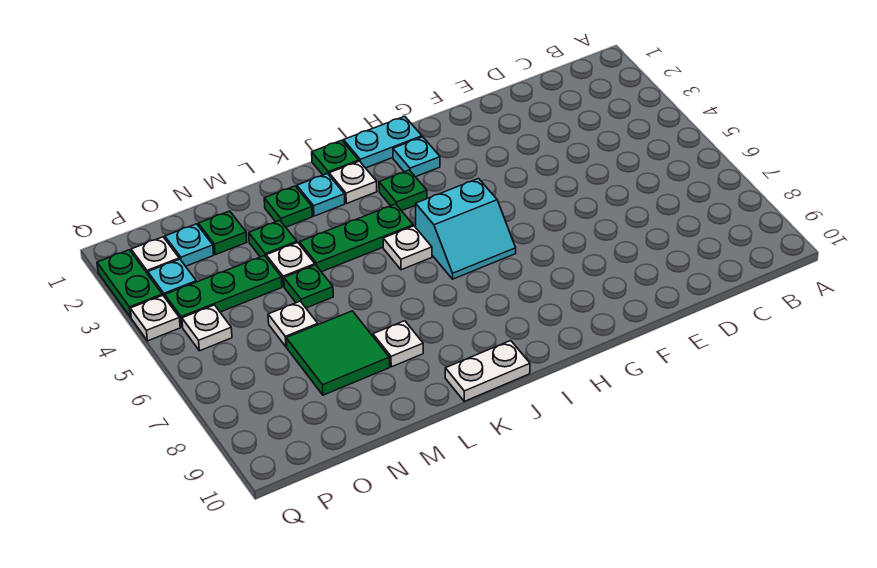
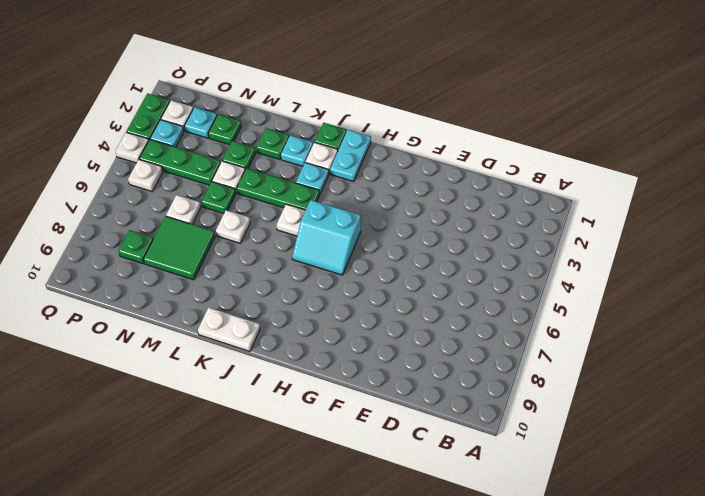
cyan 1x2 plate [344,116,422,168] -> cyan 1x2 plate turned to [330,130,371,182]
cyan 1x1 plate [393,137,440,177] -> cyan 1x1 plate moved to [296,163,329,195]
green 1x1 plate [379,170,427,211] -> green 1x1 plate moved to [118,230,153,264]
white 1x1 plate [373,321,423,367] -> white 1x1 plate moved to [216,210,250,243]

